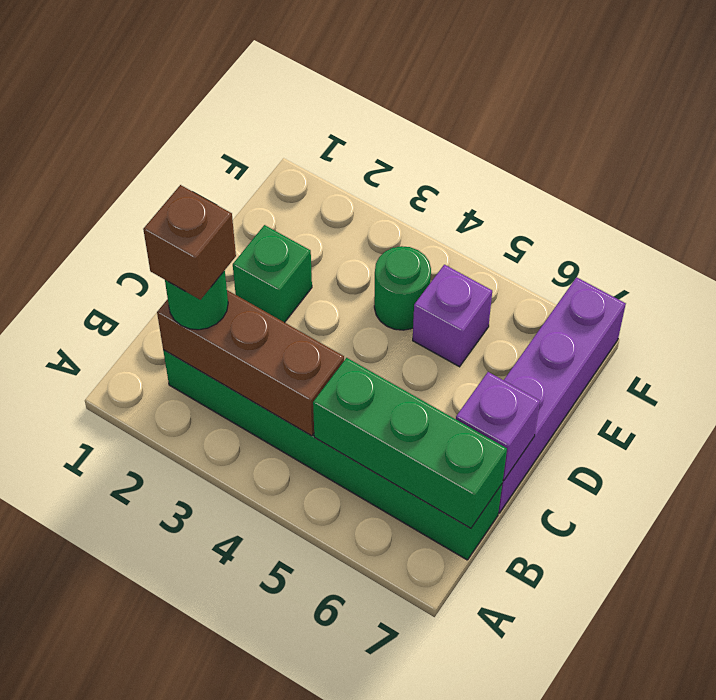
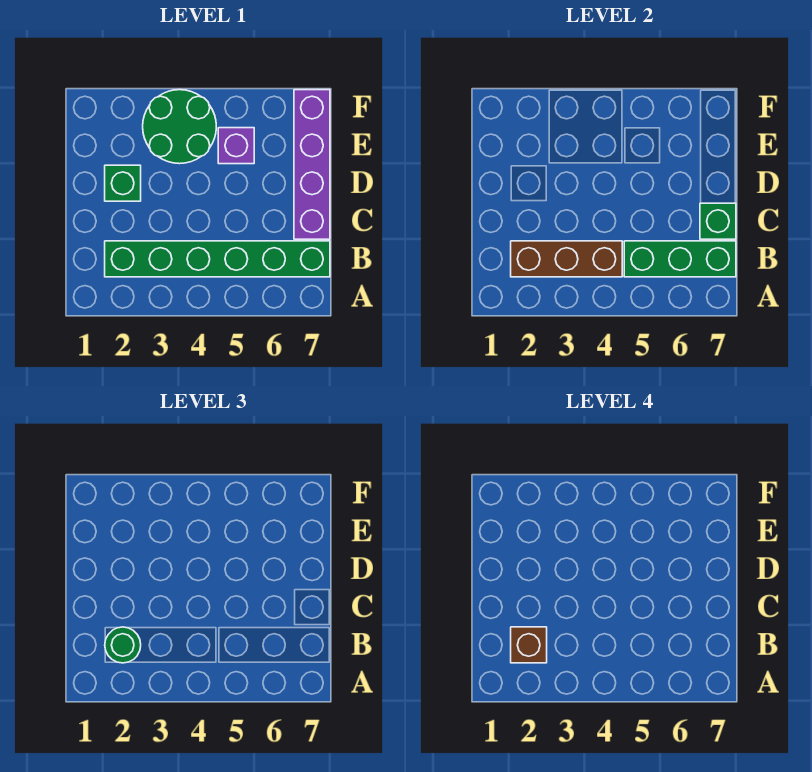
purple 1x1 brick [456,372,540,481] -> green 1x1 brick [700,203,736,239]
green 1x1 round brick [374,246,431,330] -> green 2x2 round brick [143,90,216,164]

